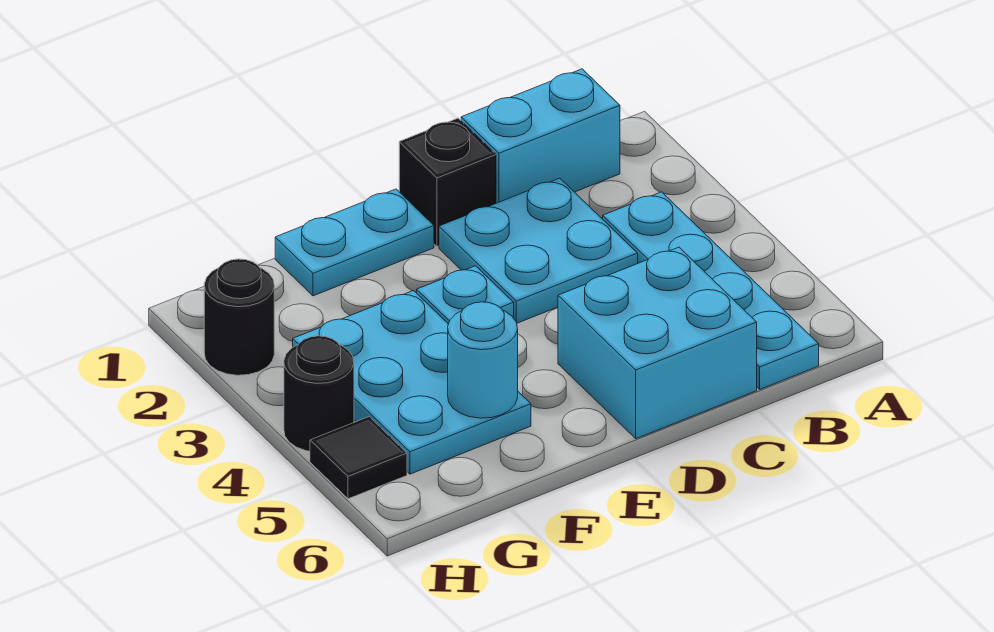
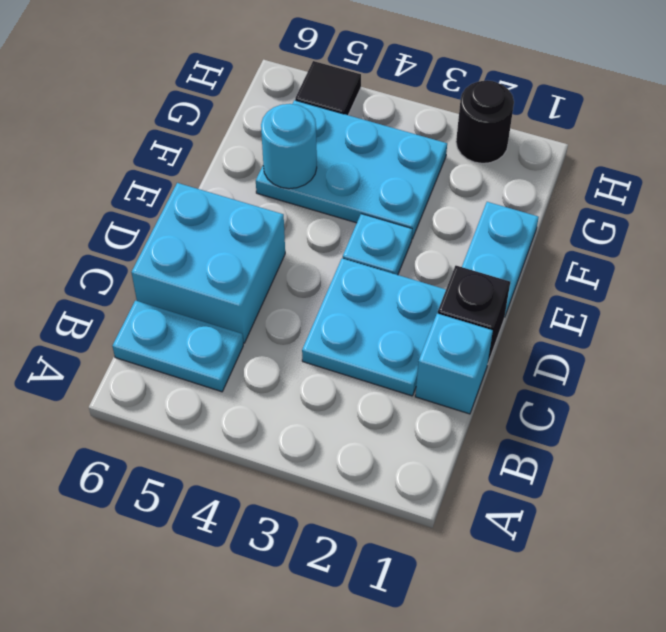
cyan 1x2 brick [461,69,620,203] -> cyan 1x1 brick [415,313,493,414]
cyan 1x4 plate [603,192,819,389] -> cyan 1x2 plate [112,300,243,392]
black 1x1 round brick [284,336,354,451] -> none

